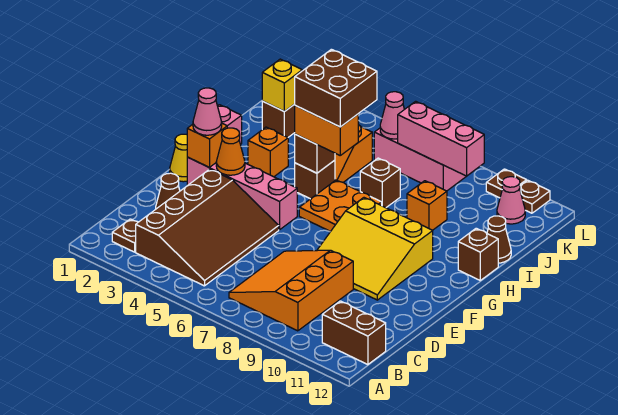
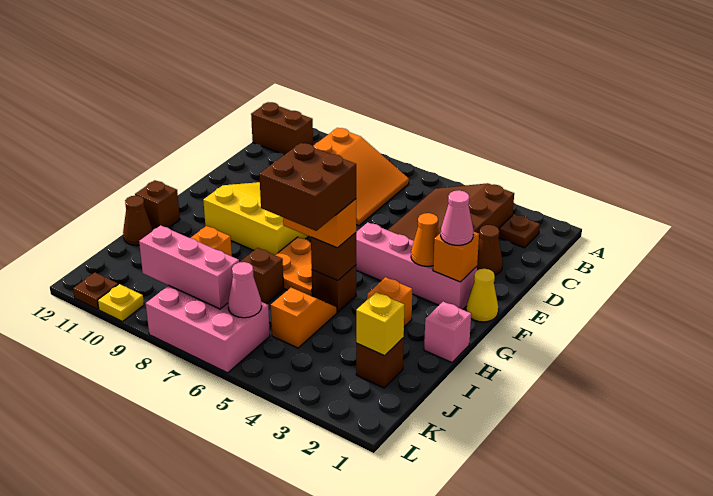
pink 1x1 cone [497,177,525,224] -> none
brown 1x1 plate [486,169,527,198] -> yellow 1x1 plate [98,284,144,322]

